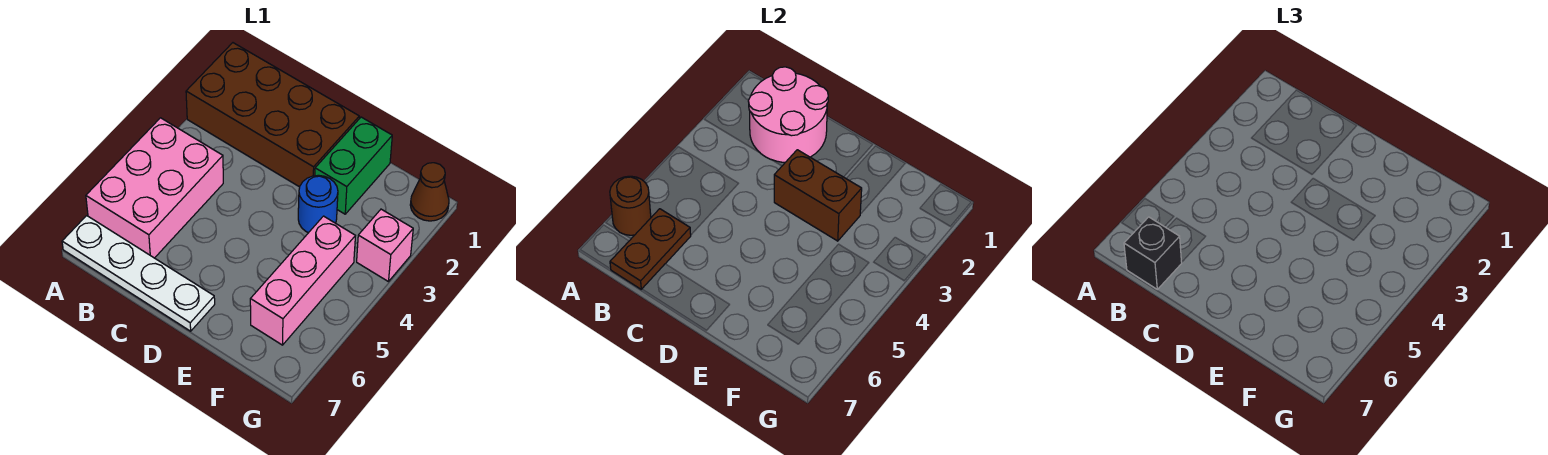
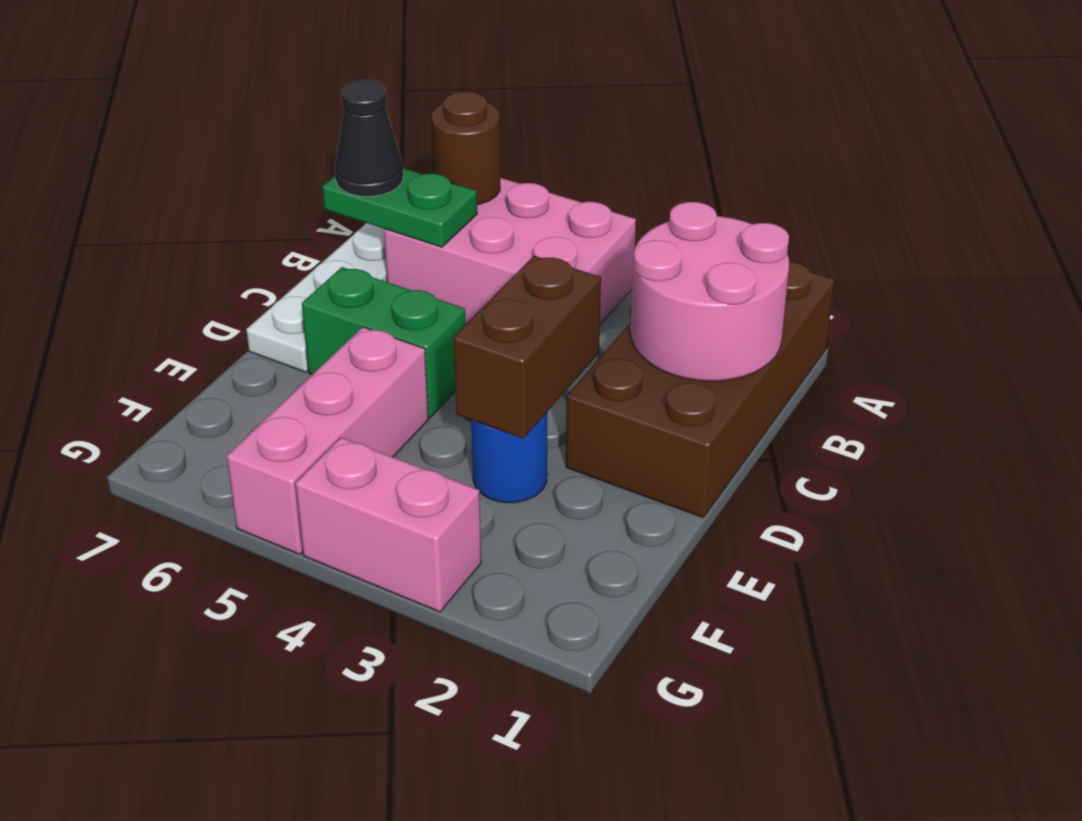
brown 1x2 plate [610,209,691,289] -> green 1x2 plate [323,168,477,247]
black 1x1 brick [1124,217,1182,289] -> black 1x1 cone [335,80,403,197]
green 1x2 brick [315,117,392,214] -> green 1x2 brick moved to [302,267,466,418]
pink 1x3 brick [250,216,355,345] -> pink 1x3 brick turned to [227,327,428,554]
brown 1x1 cone [410,163,449,221] -> none
pink 1x1 brick [357,209,413,282] -> pink 1x2 brick [295,438,481,612]

